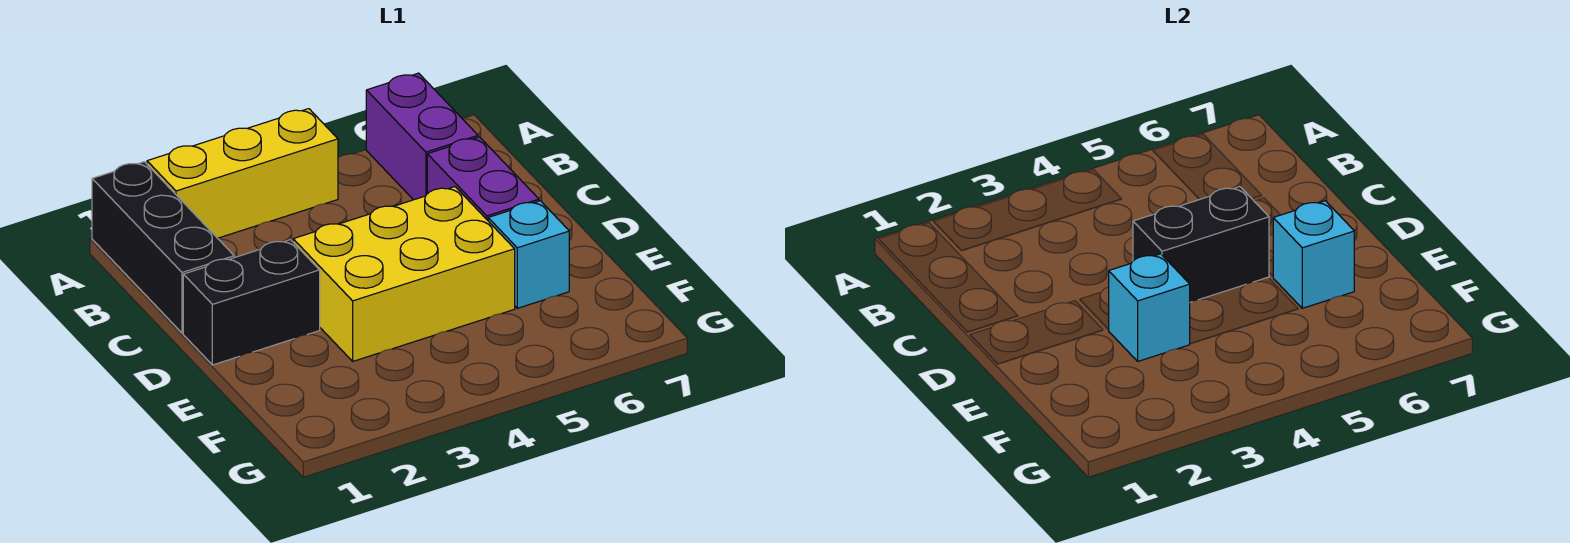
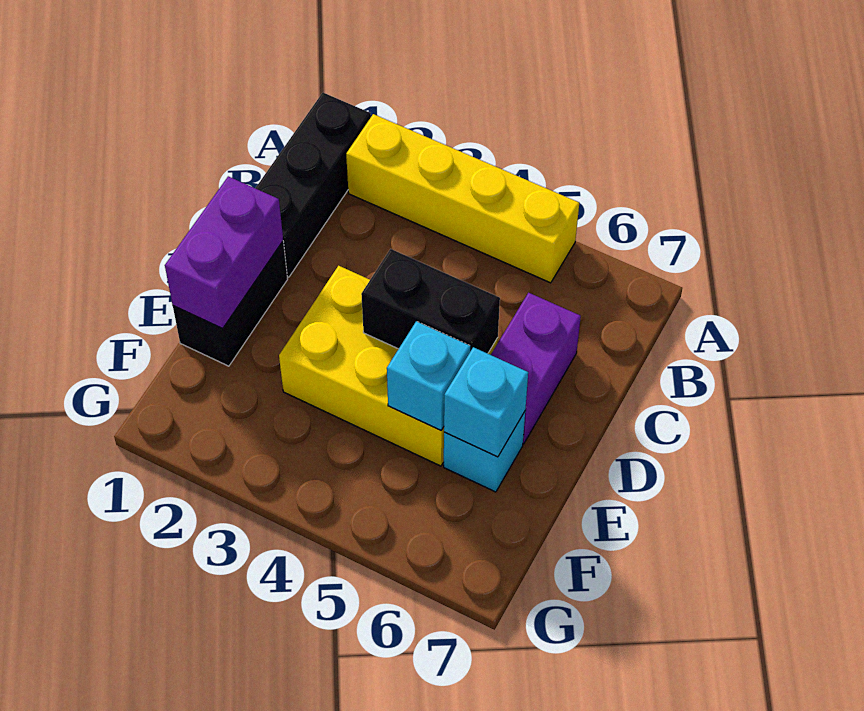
yellow 1x3 brick [147,109,338,238] -> yellow 1x4 brick [346,114,579,283]
purple 1x2 brick [366,73,478,200] -> purple 1x2 brick moved to [165,176,283,329]
black 1x2 brick [183,240,320,365] -> black 1x2 brick turned to [173,242,288,366]
cyan 1x1 brick [1109,254,1190,361] -> cyan 1x1 brick moved to [387,321,470,430]

